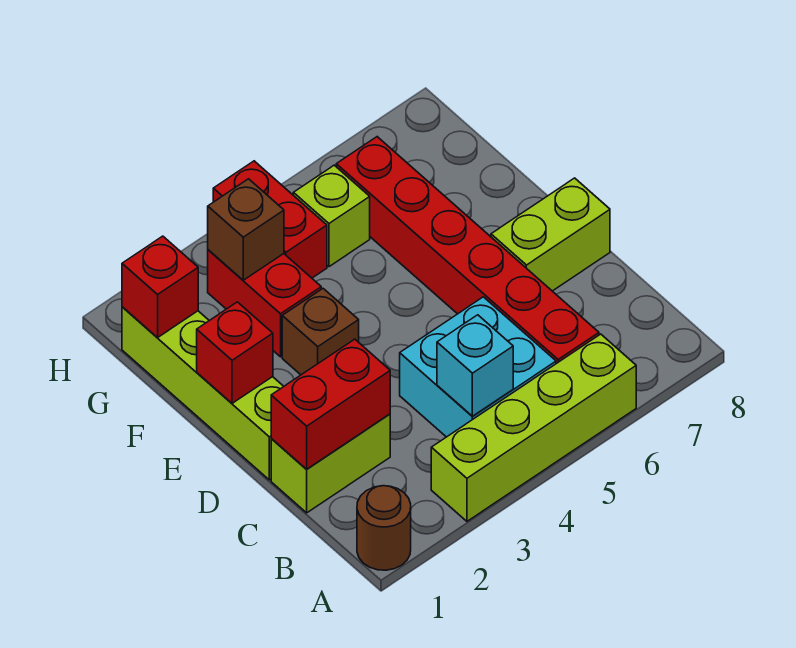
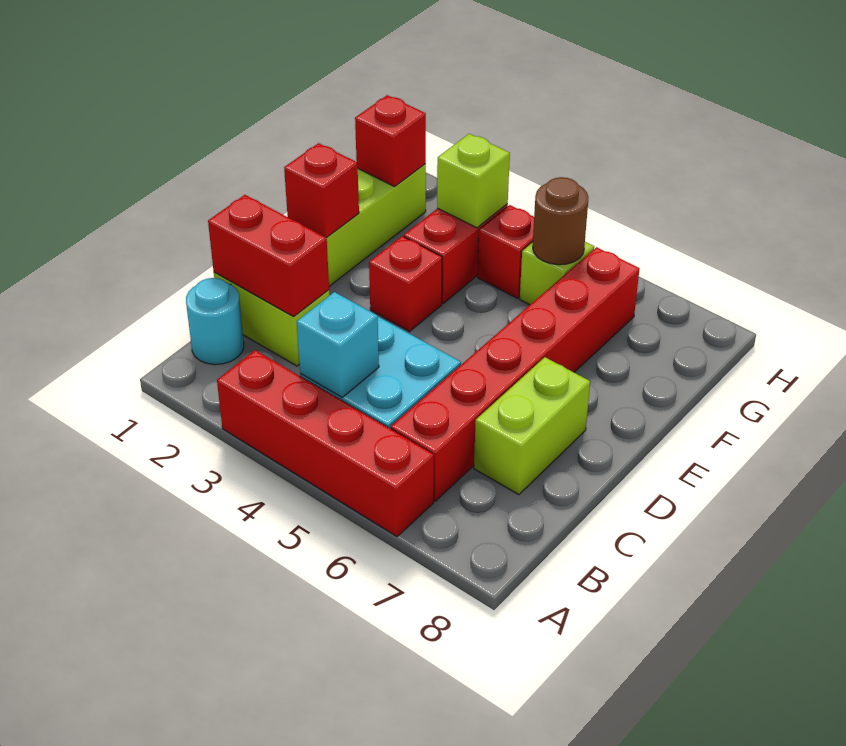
brown 1x1 round brick [357,486,411,570] -> brown 1x1 round brick moved to [533,177,588,265]
lime 1x4 brick [431,334,636,521] -> red 1x4 brick [217,350,434,536]
none -> cyan 1x1 round brick [186,278,244,365]
lime 1x2 brick [491,178,610,291] -> lime 1x2 brick turned to [474,357,590,495]
brown 1x1 brick [282,289,359,375] -> red 1x1 brick [369,236,442,331]
brown 1x1 brick [208,179,284,280] -> lime 1x1 brick [437,134,510,228]
red 1x2 brick [213,161,327,278] -> red 1x1 brick [478,205,534,298]

